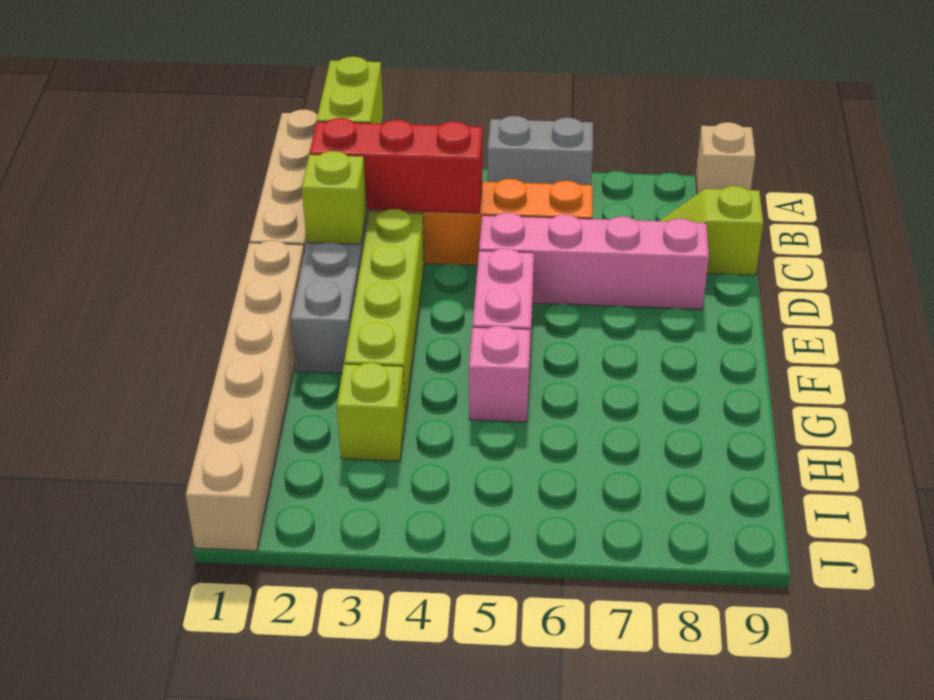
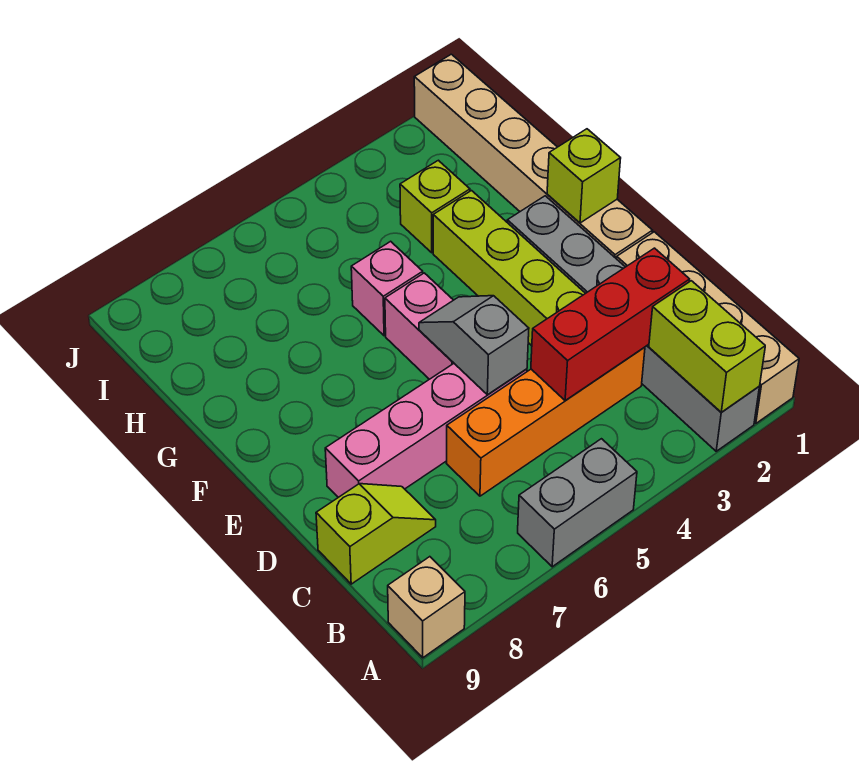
lime 1x1 brick [302,151,367,244] -> lime 1x1 brick moved to [547,129,621,223]
none -> grey 1x2 slope [419,296,529,395]

